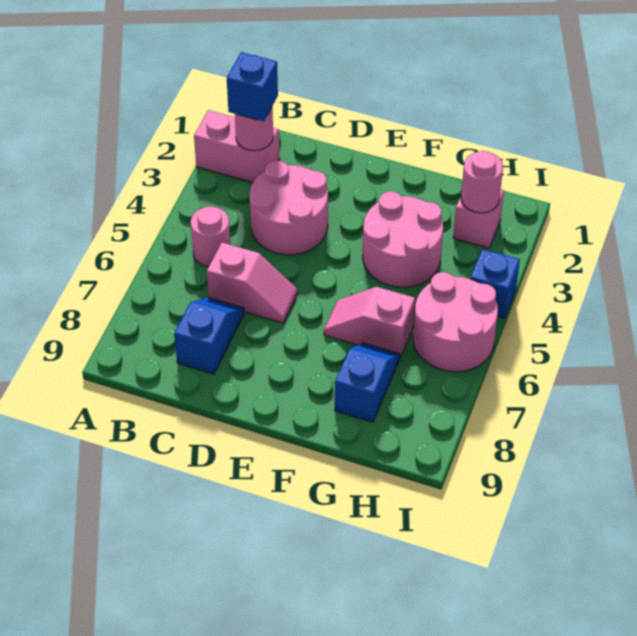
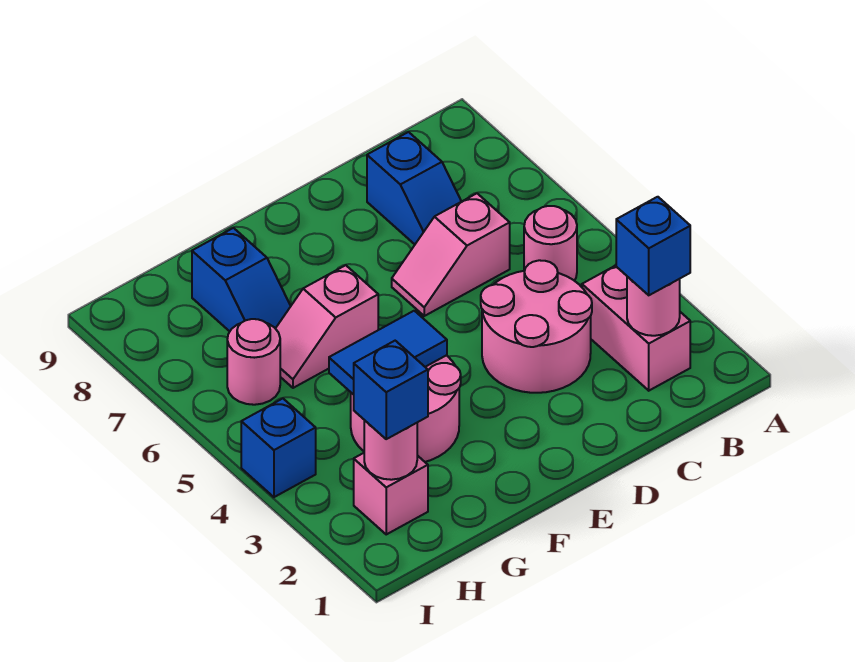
pink 1x2 brick [194,110,280,183] -> pink 1x2 brick turned to [582,266,690,391]
none -> blue 1x2 tile [329,311,447,395]
pink 1x2 slope [324,287,415,357] -> pink 1x2 slope turned to [275,265,378,388]
none -> blue 1x1 brick [354,341,428,439]
pink 2x2 round brick [413,272,498,372] -> pink 1x1 round brick [227,319,280,405]

